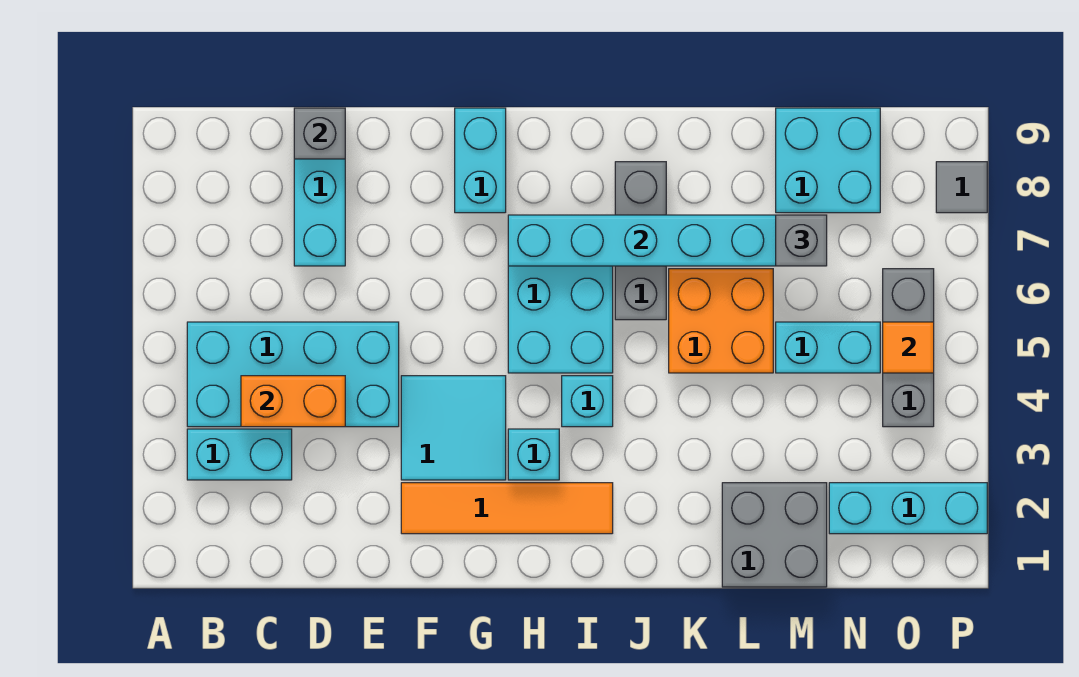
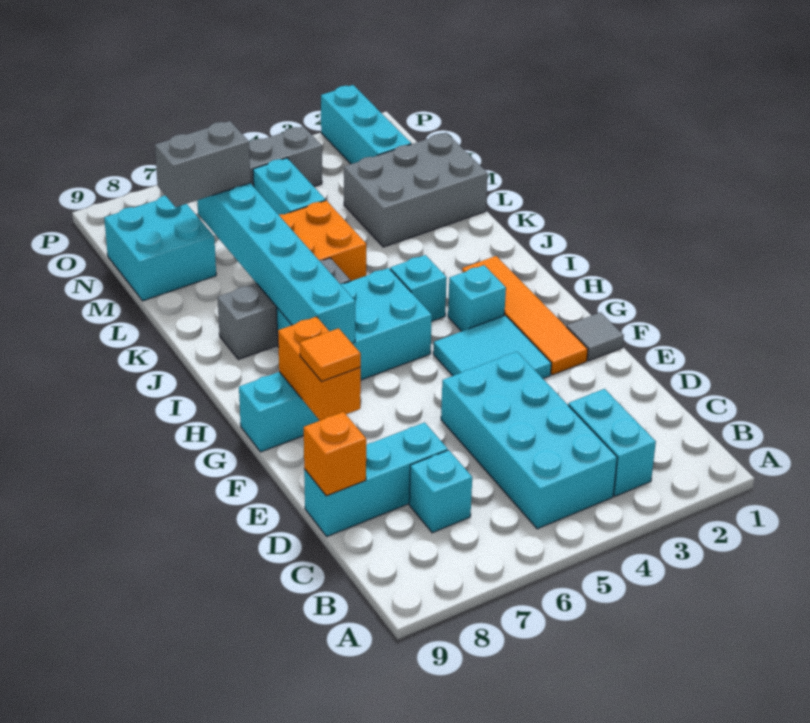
orange 1x2 brick [241,376,345,427] -> orange 1x2 brick moved to [278,317,361,420]
none -> cyan 1x1 brick [409,450,472,533]
grey 1x1 brick [294,108,345,159] -> orange 1x1 brick [304,412,366,496]
grey 2x2 brick [722,483,827,587] -> grey 2x3 brick [344,133,488,247]
grey 1x1 brick [776,215,827,266] -> grey 1x2 brick [155,121,250,207]
orange 1x1 tile [883,322,934,373] -> orange 1x1 tile moved to [300,328,361,381]
grey 1x1 tile [936,162,987,213] -> grey 1x1 tile moved to [567,312,624,361]

